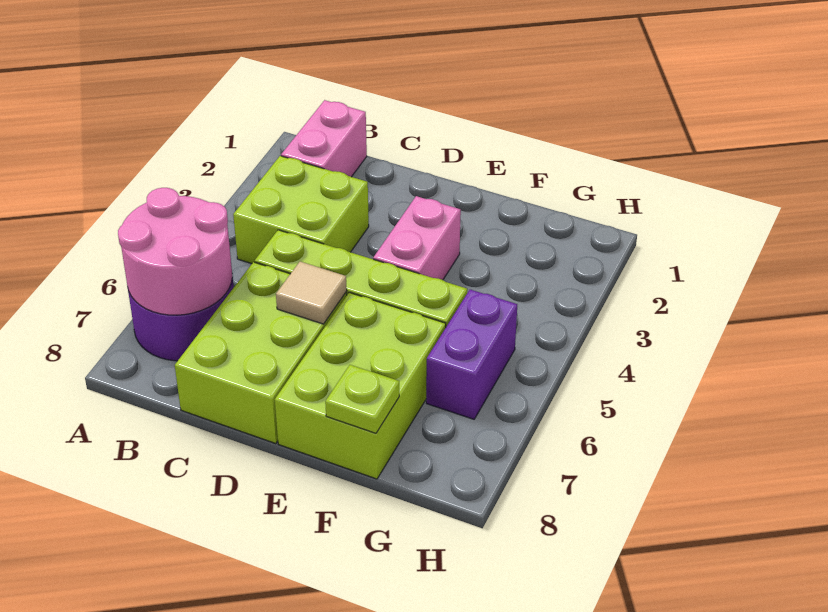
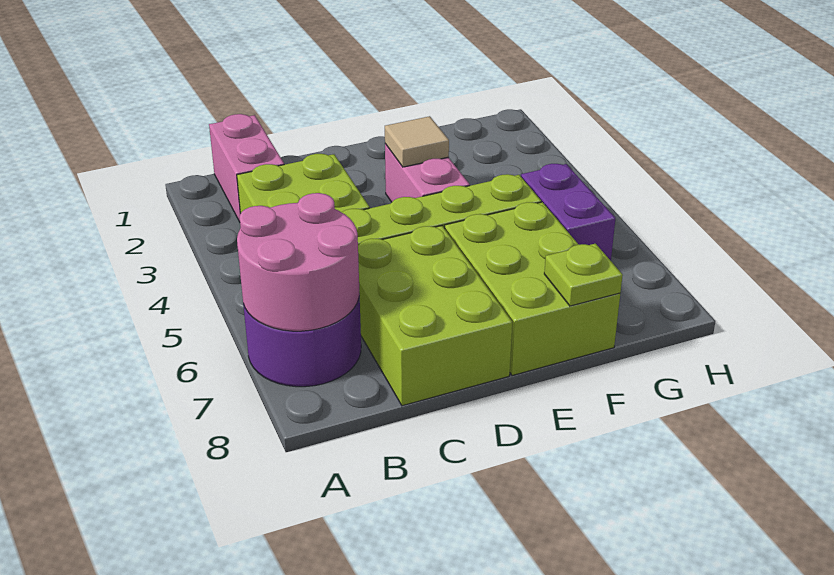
tan 1x1 tile [276,262,347,324] -> tan 1x1 tile moved to [385,116,449,167]

